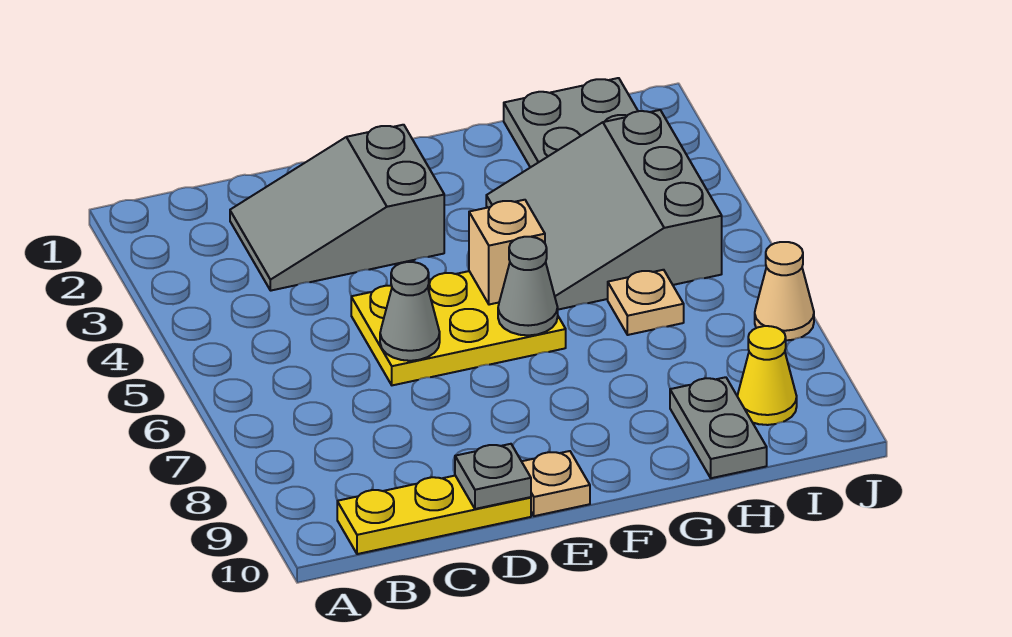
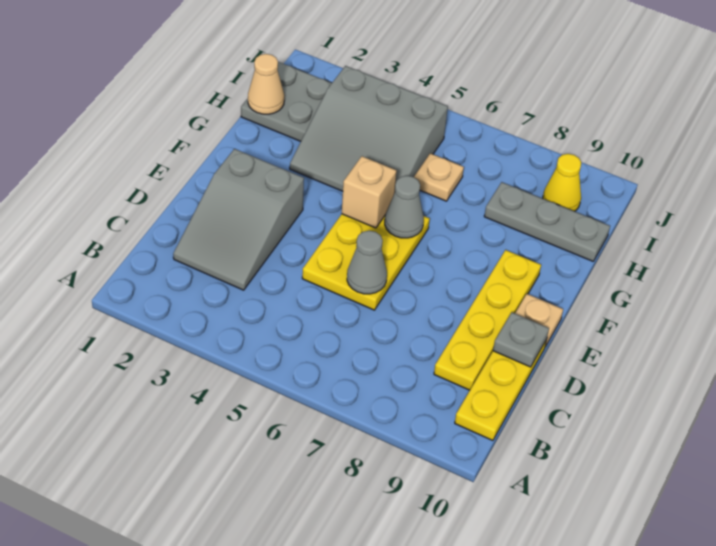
none -> yellow 1x4 plate [434,250,541,390]
grey 1x2 plate [670,377,767,478] -> grey 1x3 plate [484,182,610,261]
tan 1x1 cone [755,242,814,340] -> tan 1x1 cone moved to [248,54,284,114]

